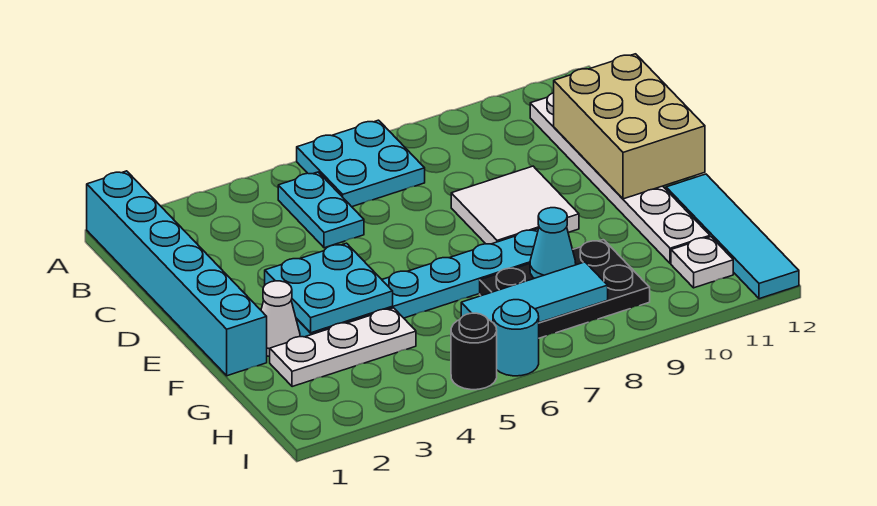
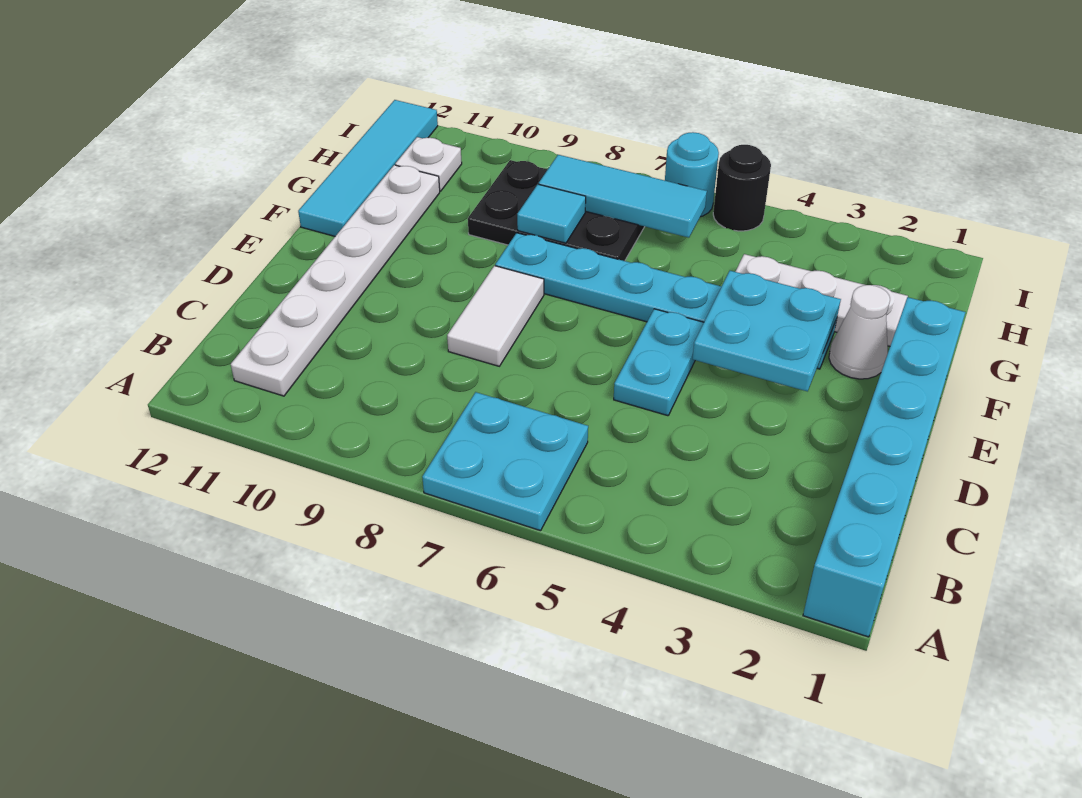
cyan 1x2 plate [278,172,364,248] -> cyan 1x2 plate moved to [614,309,704,416]
tan 2x3 brick [554,54,705,199] -> none
white 2x2 tile [451,166,579,244] -> white 1x2 tile [447,266,544,366]
cyan 1x1 cone [530,208,576,278] -> cyan 1x1 tile [517,184,586,243]

